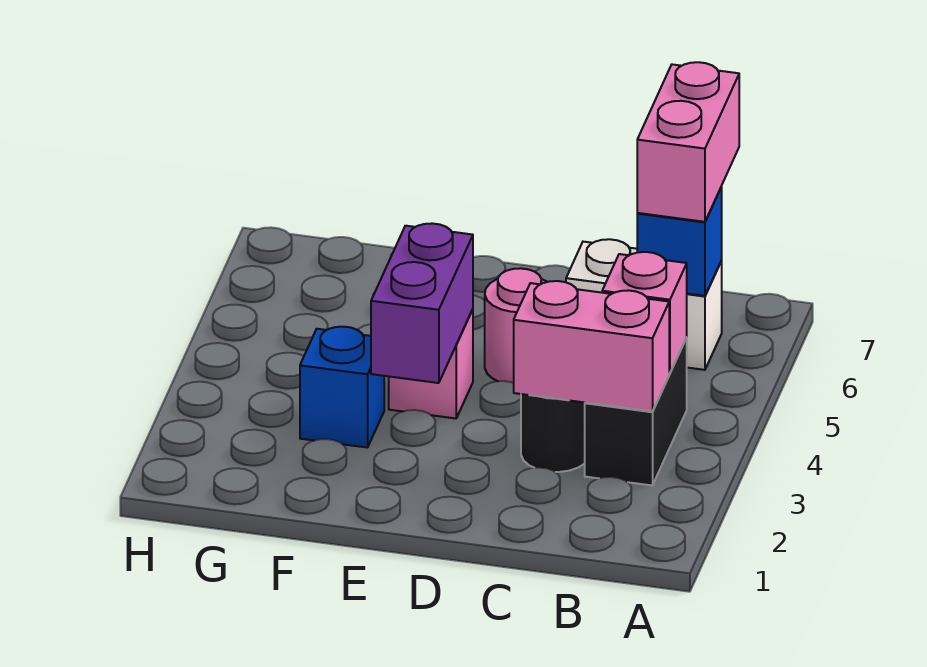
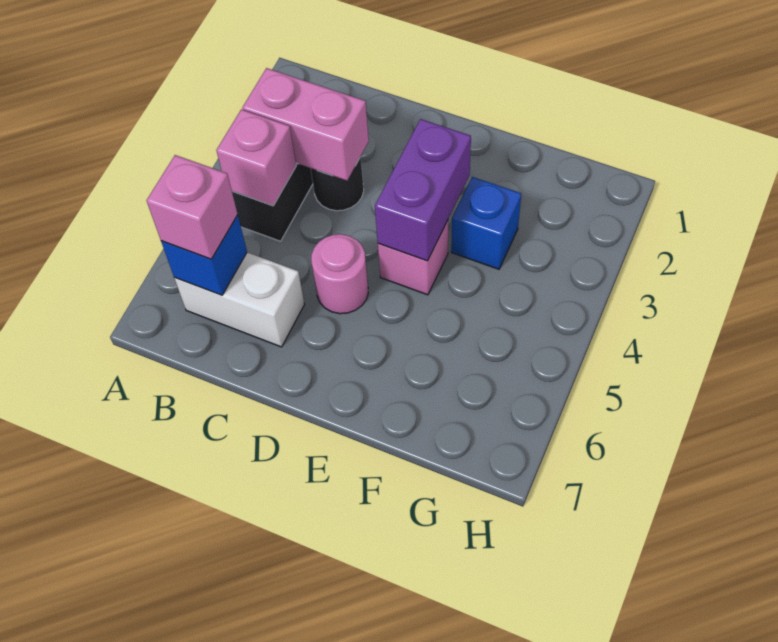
pink 1x2 brick [637,62,739,222] -> pink 1x1 brick [147,155,238,259]

